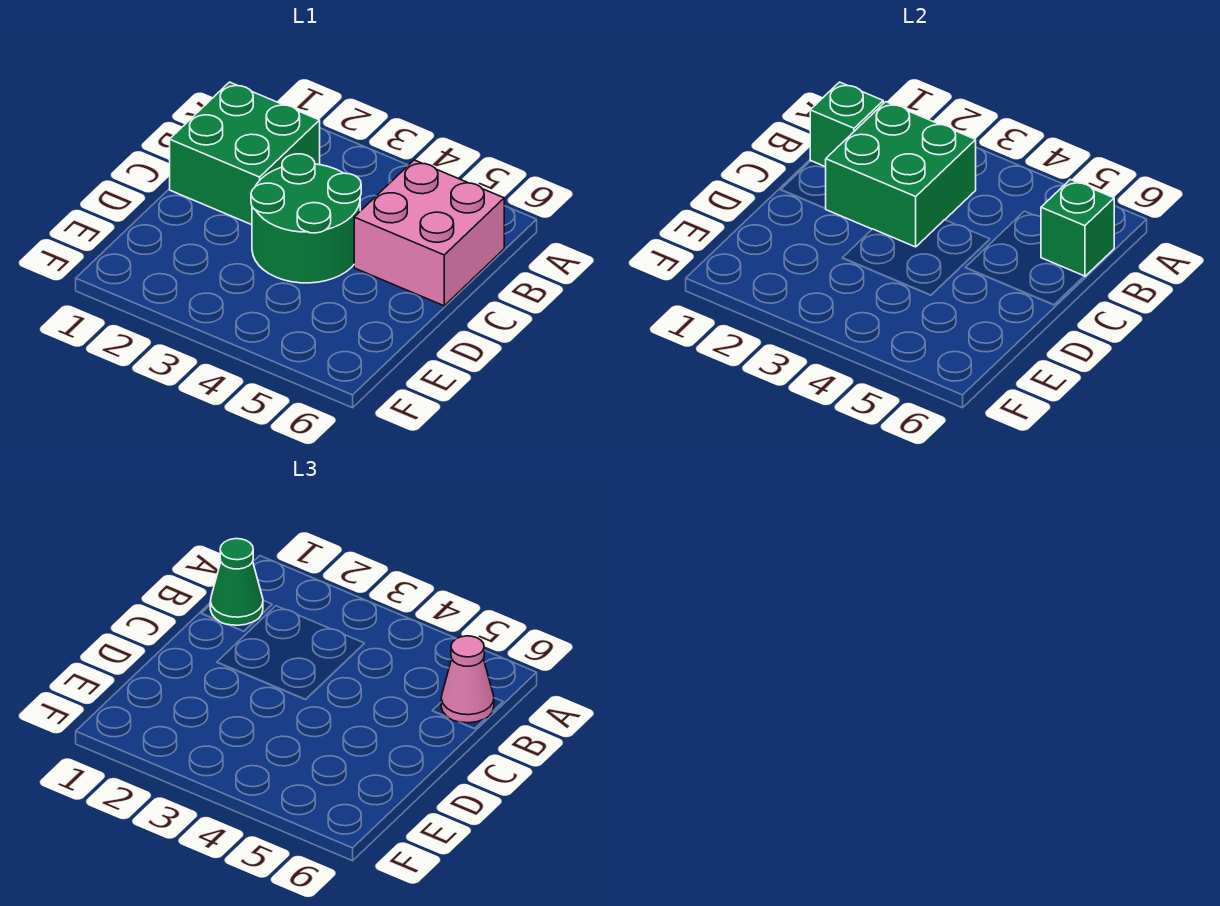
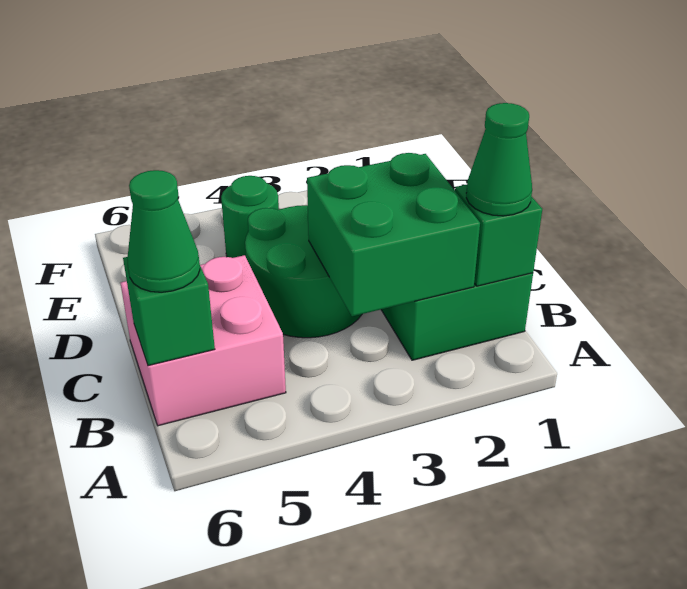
pink 1x1 cone [441,636,494,723] -> green 1x1 cone [127,170,200,292]
none -> green 1x1 round brick [221,176,279,258]

